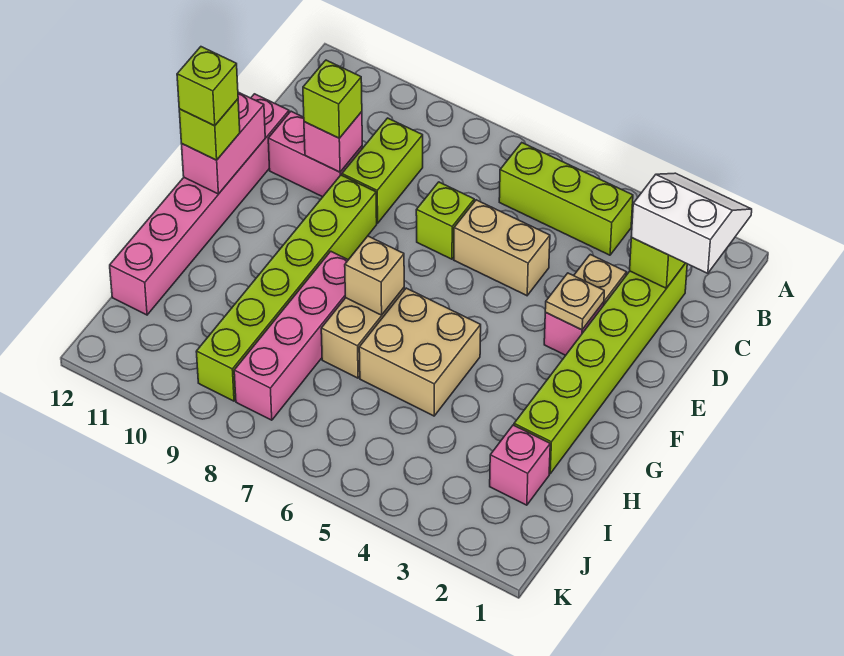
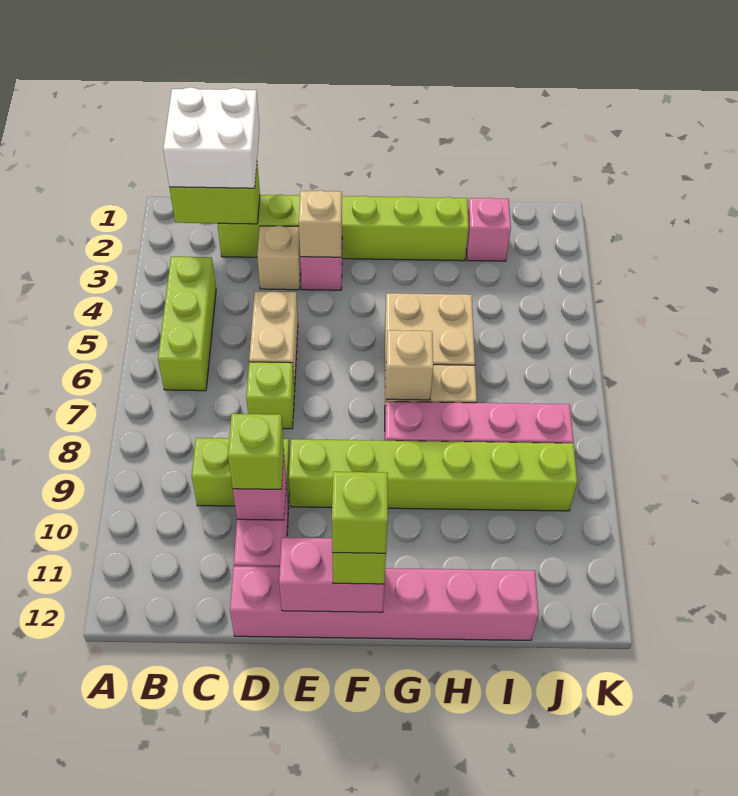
white 2x2 slope [631,173,752,273] -> white 2x2 brick [163,87,259,188]
tan 1x1 plate [545,273,604,330] -> tan 1x1 brick [299,190,342,257]

